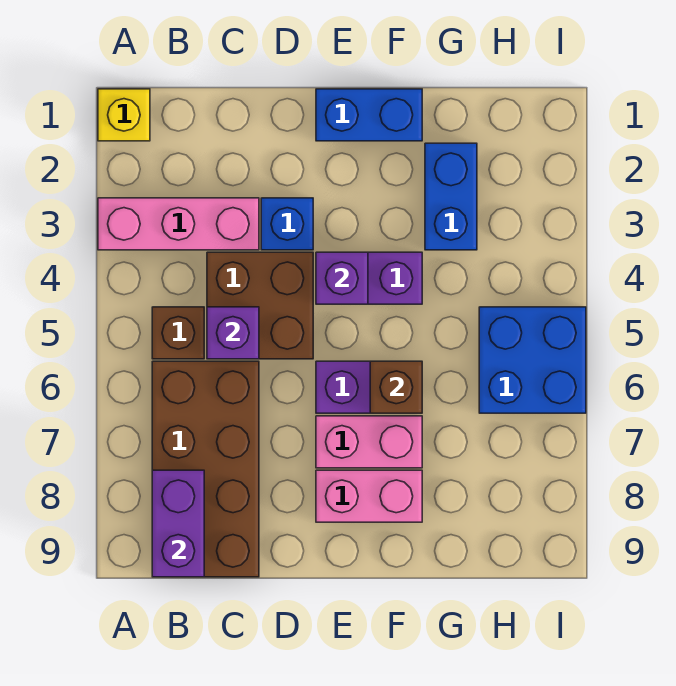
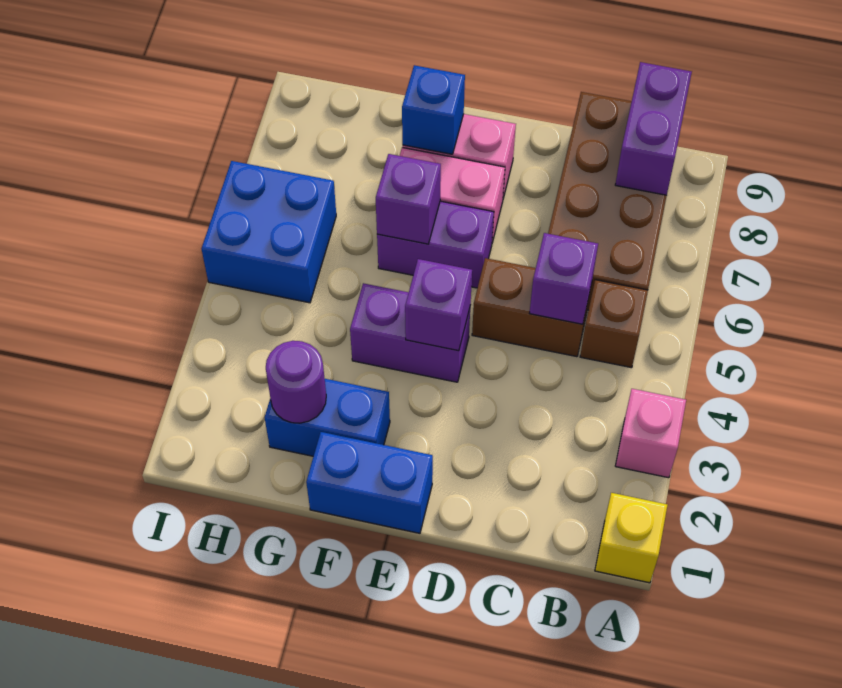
pink 1x3 brick [98,198,259,250] -> pink 1x1 brick [615,389,686,478]
brown 2x2 brick [207,252,313,359] -> brown 1x2 brick [472,258,592,357]
blue 1x1 brick [261,198,313,250] -> blue 1x1 brick moved to [402,65,465,154]
brown 1x1 brick [370,361,422,413] -> purple 1x1 brick [376,154,441,244]
blue 1x2 brick [425,143,477,250] -> blue 1x2 brick turned to [265,379,390,456]
none -> purple 1x1 round brick [266,341,326,423]

